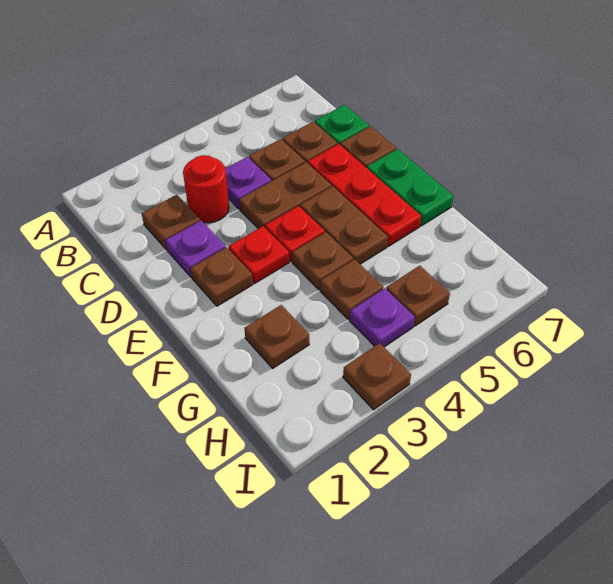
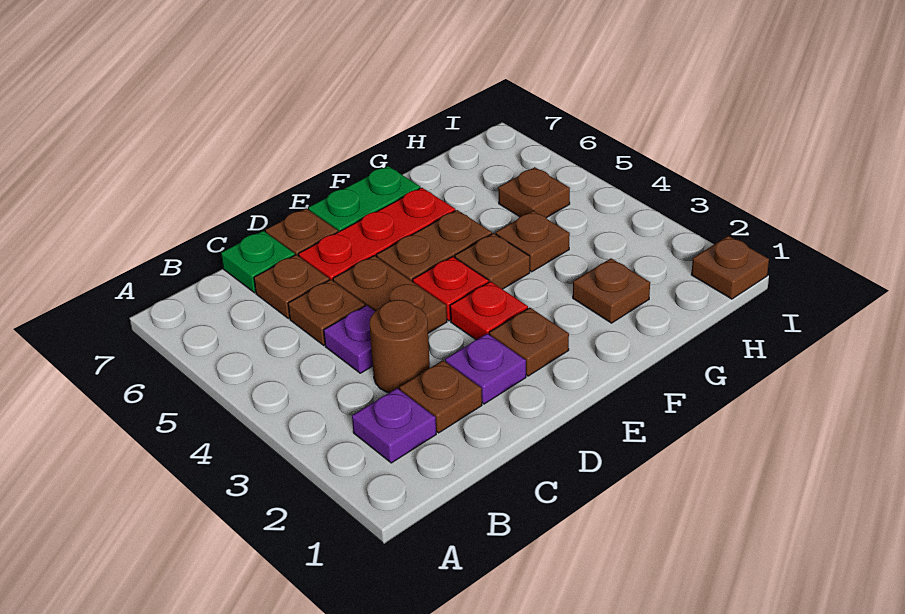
red 1x1 round brick [183,155,229,223] -> brown 1x1 round brick [369,300,430,393]
purple 1x1 plate [350,288,415,347] -> purple 1x1 plate moved to [352,388,436,463]
brown 1x1 plate [343,343,411,410] -> brown 1x1 plate moved to [691,236,769,299]

